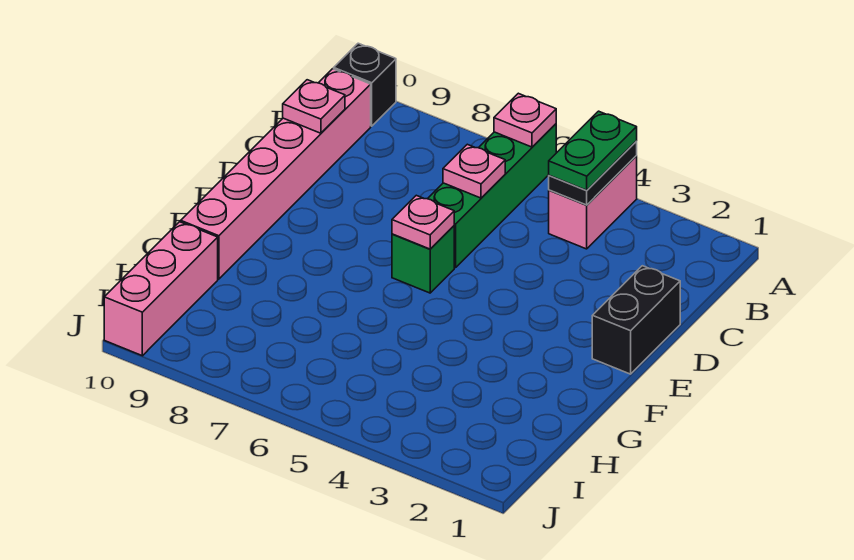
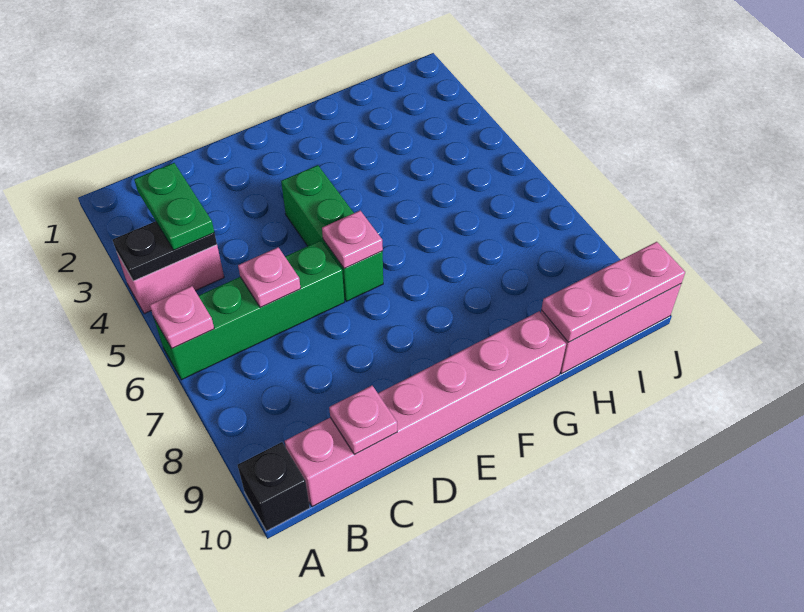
green 1x2 plate [549,111,637,190] -> green 1x2 plate turned to [134,163,214,250]
black 1x2 brick [592,266,680,374] -> none
green 1x1 brick [392,226,454,293] -> green 1x3 brick [281,165,383,301]
none -> pink 1x3 plate [541,242,685,342]

